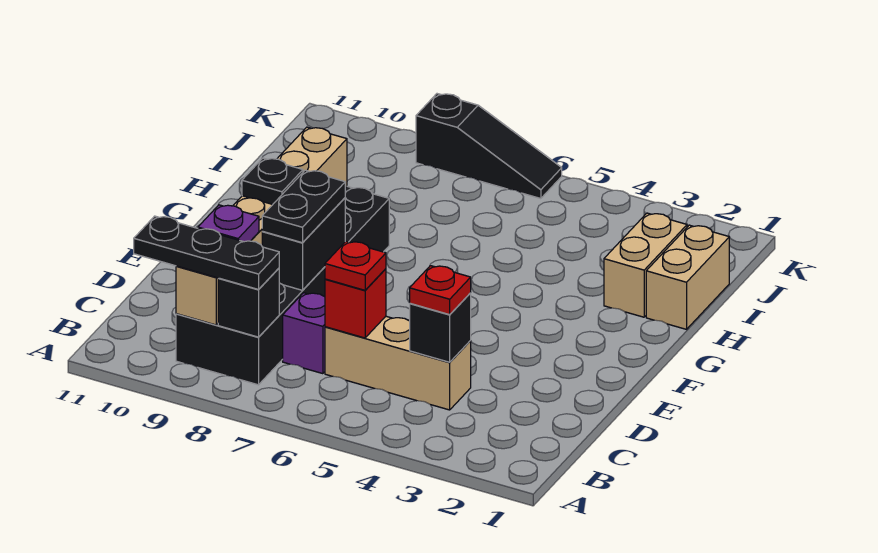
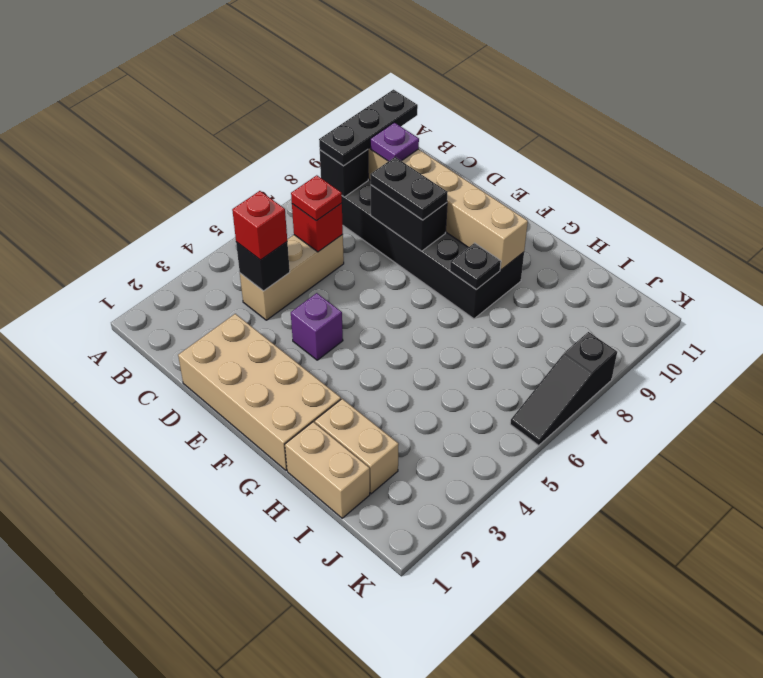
red 1x1 plate [410,266,471,315] -> red 1x1 brick [232,191,287,260]
purple 1x1 brick [283,293,325,374] -> purple 1x1 brick moved to [291,293,343,360]
none -> tan 2x4 brick [178,314,341,470]
black 1x1 plate [242,158,303,204] -> black 1x1 plate moved to [450,243,501,290]

